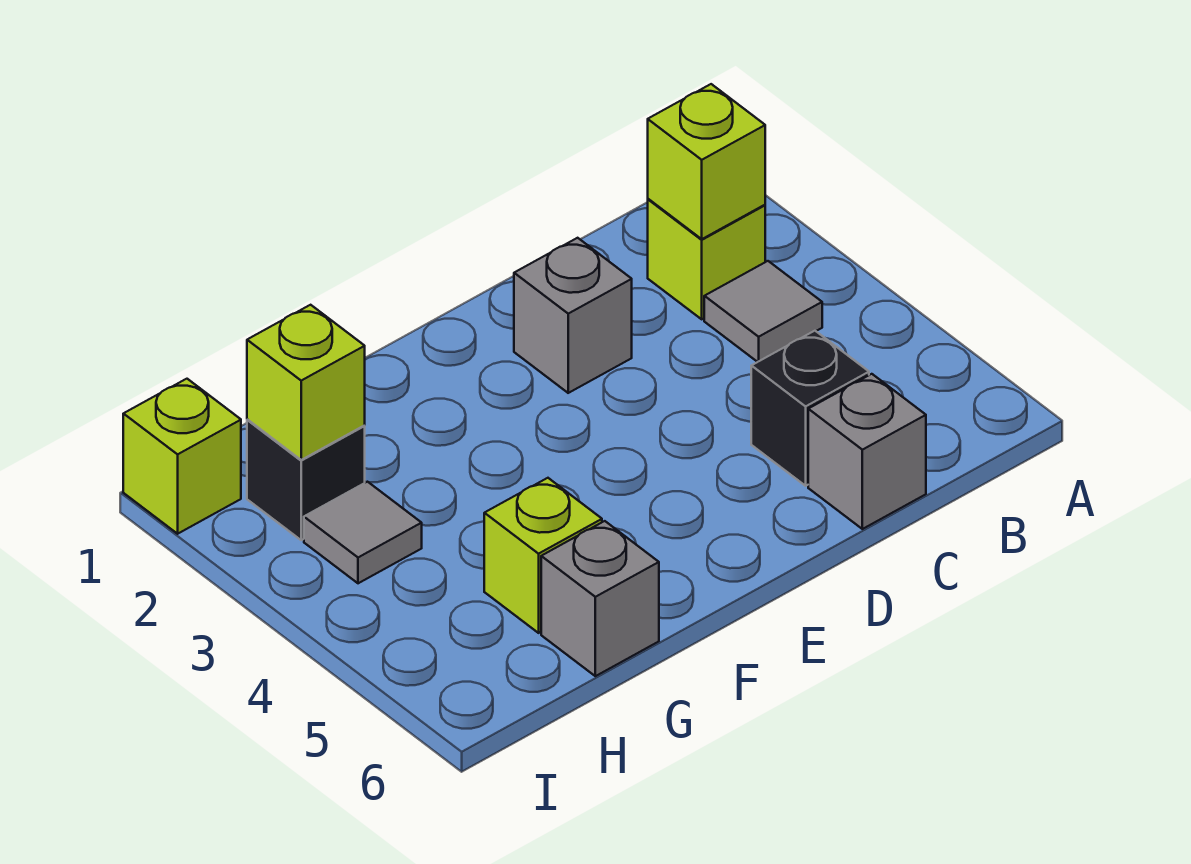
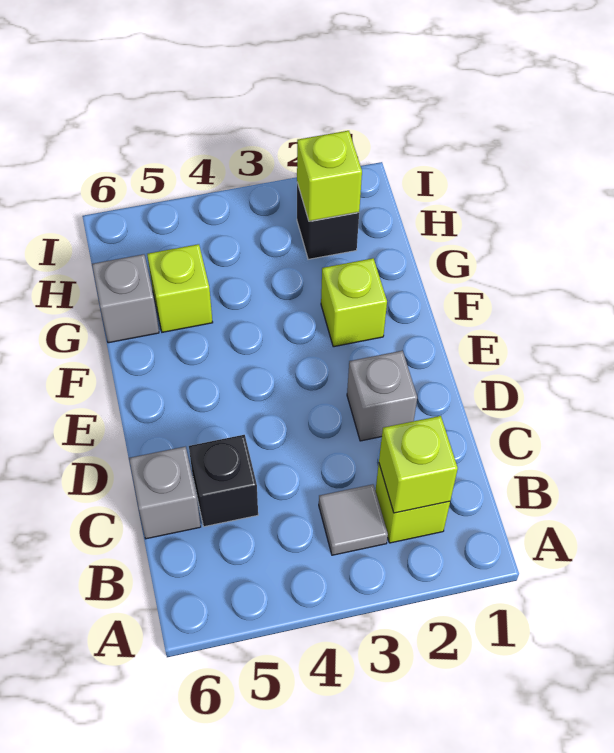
grey 1x1 tile [304,482,422,583] -> none
lime 1x1 brick [123,379,241,534] -> lime 1x1 brick moved to [321,258,387,347]

